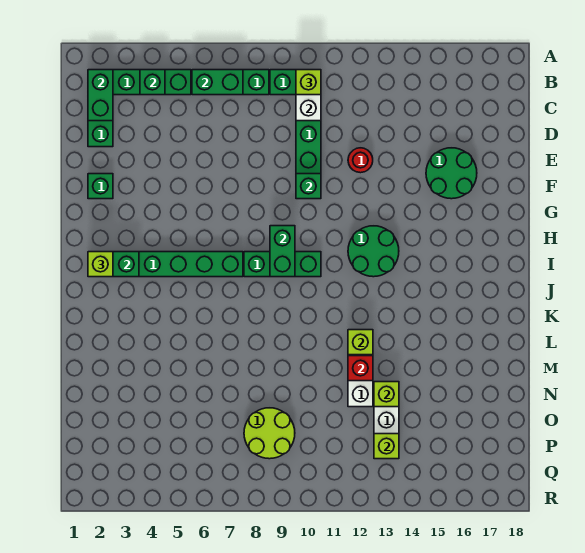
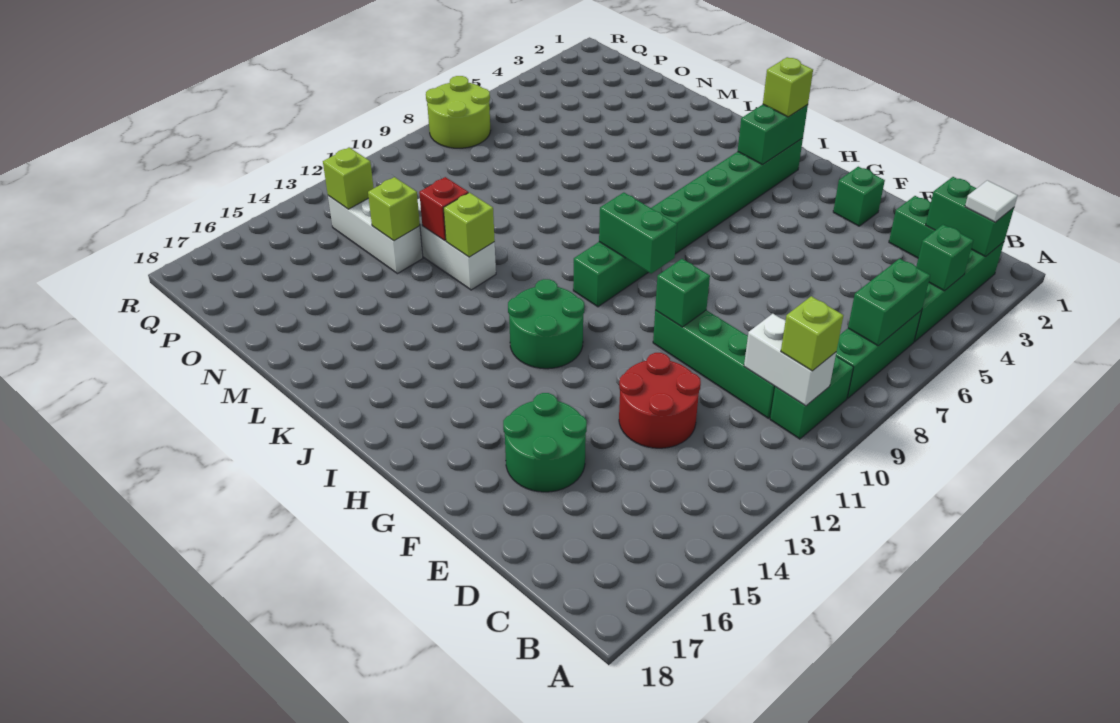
none -> white 1x1 tile [965,180,1017,222]
red 1x1 round brick [348,148,373,173] -> red 2x2 round brick [619,353,701,448]
lime 2x2 round brick [244,408,295,459] -> lime 2x2 round brick moved to [426,76,490,148]

